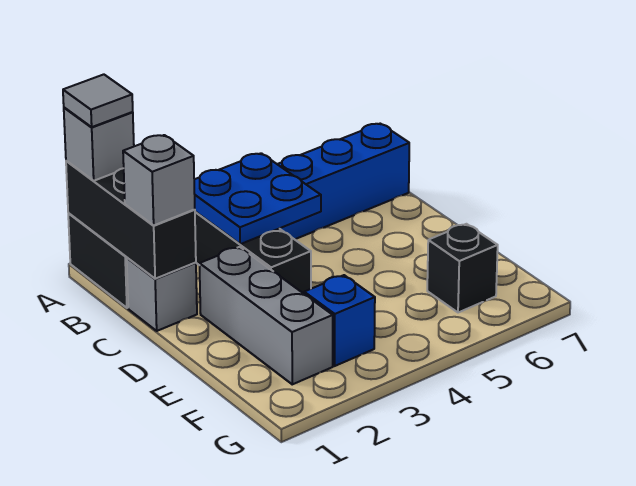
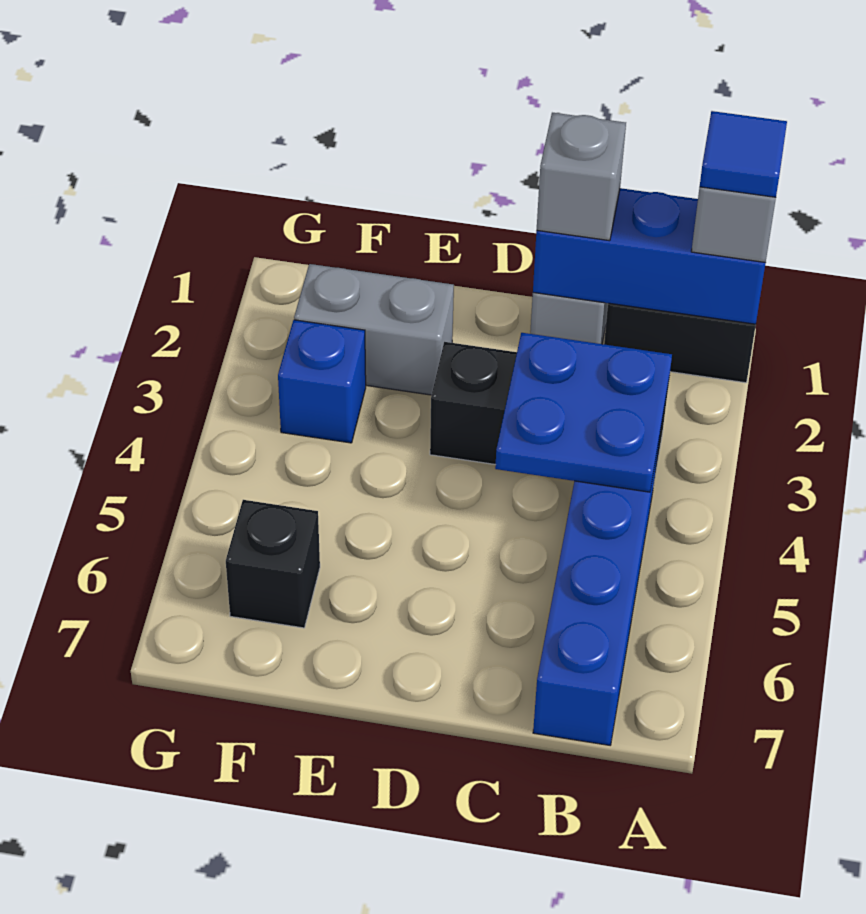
black 1x3 brick [66,161,196,279] -> blue 1x3 brick [533,188,765,324]
grey 1x1 tile [63,74,133,127] -> blue 1x1 tile [700,111,787,197]
grey 1x3 brick [199,247,333,384] -> grey 1x2 brick [294,264,454,395]

